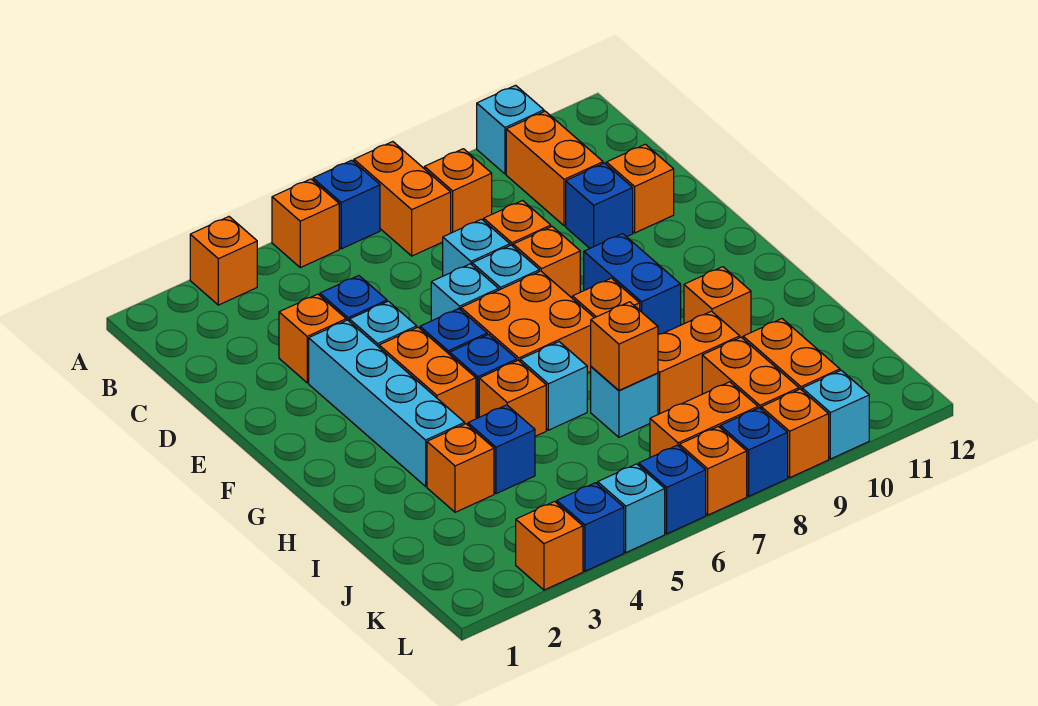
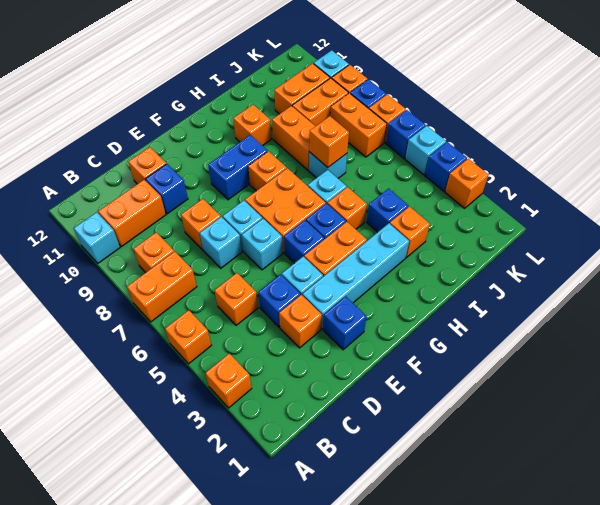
blue 1x1 brick [313,160,380,249] -> blue 1x1 brick moved to [323,296,367,350]
orange 1x1 brick [513,227,580,298] -> orange 1x1 brick moved to [215,273,258,325]

